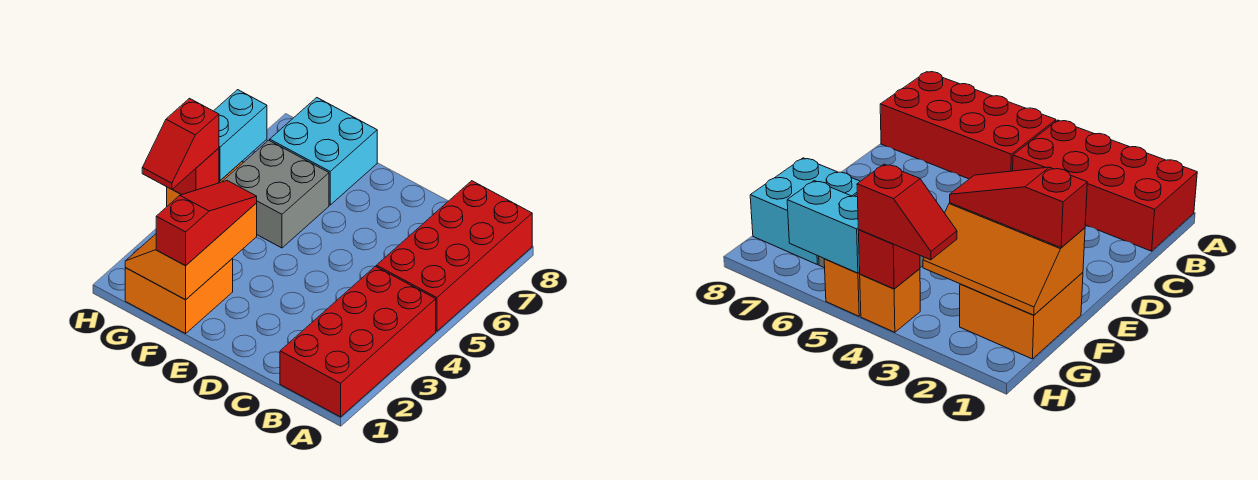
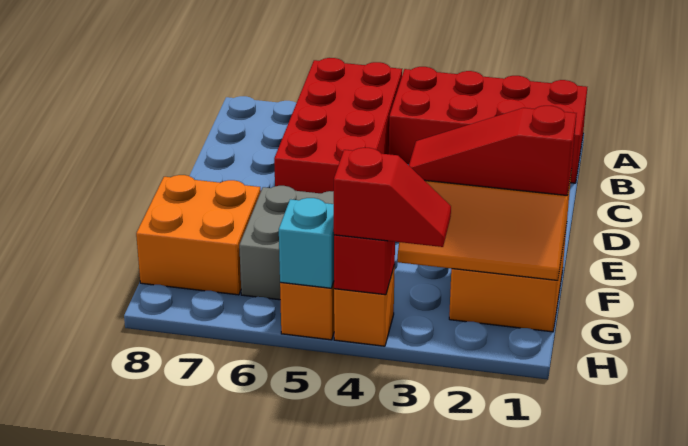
red 2x4 brick [376,181,532,331] -> red 2x4 brick turned to [274,58,402,193]
cyan 2x2 brick [270,98,377,205] -> orange 2x2 brick [136,175,260,295]
cyan 1x2 brick [214,90,267,181] -> cyan 1x1 brick [279,198,334,288]

